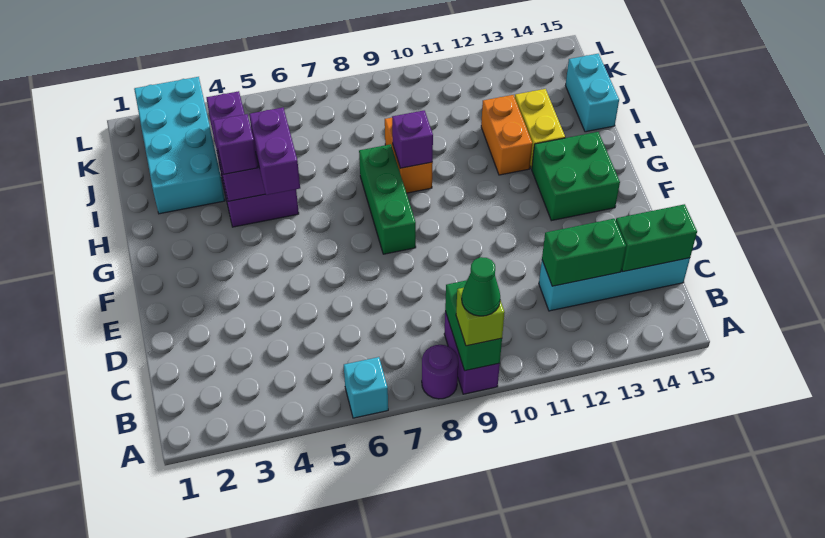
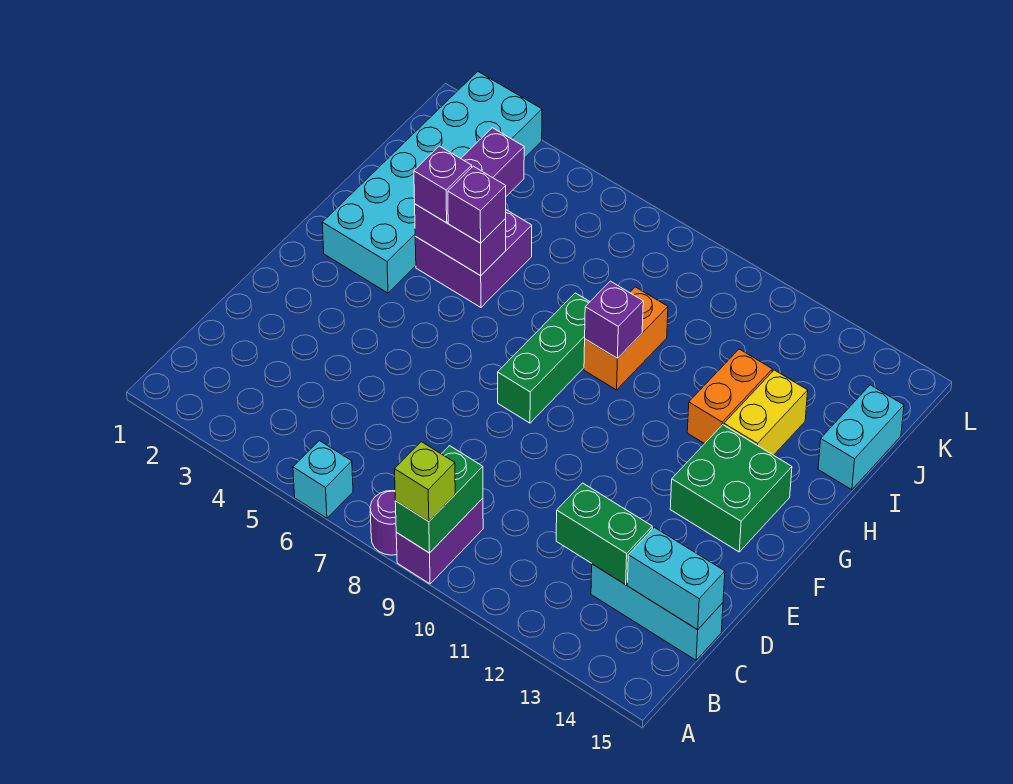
green 1x1 cone [462,257,500,316] -> none
cyan 1x4 brick [539,258,690,311] -> cyan 1x3 brick [591,564,723,660]
green 1x2 brick [616,204,697,272] -> cyan 1x2 brick [627,527,725,630]
purple 1x2 brick [249,108,300,195] -> purple 1x1 brick [448,166,506,243]
cyan 2x4 brick [134,77,225,214] -> cyan 2x6 brick [322,72,542,293]

